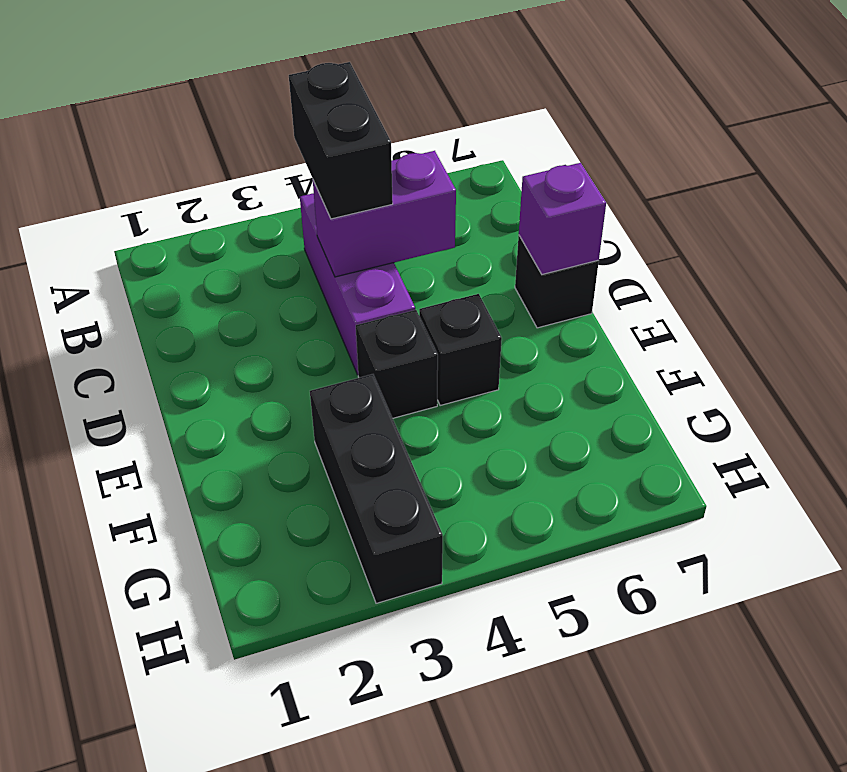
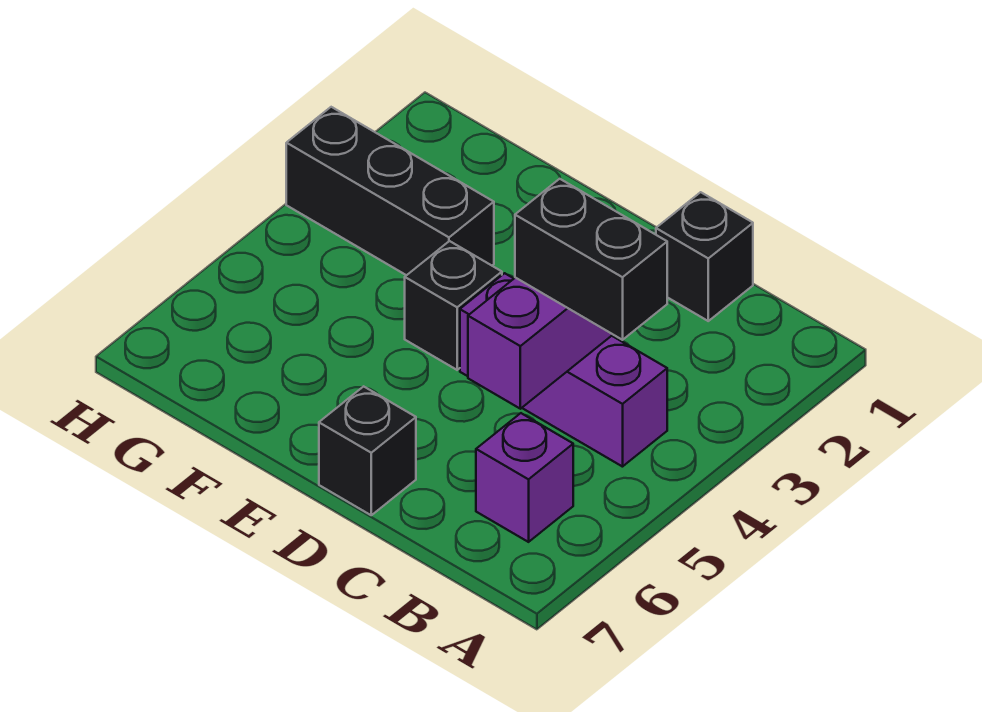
purple 1x1 brick [519,163,606,274] -> purple 1x1 brick moved to [476,413,573,542]
black 1x1 brick [419,294,502,406] -> black 1x1 brick moved to [656,192,753,321]

